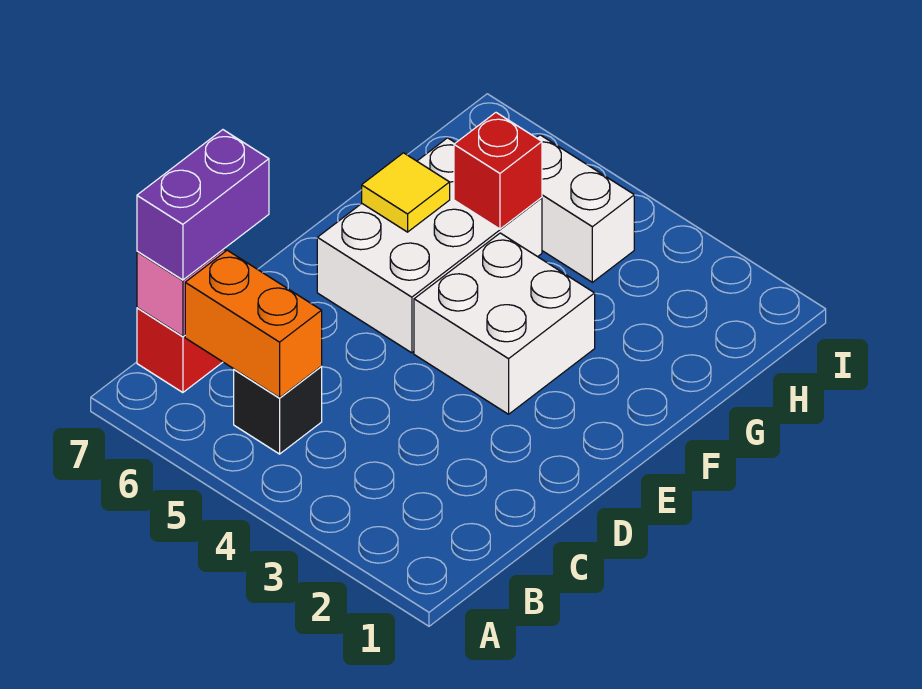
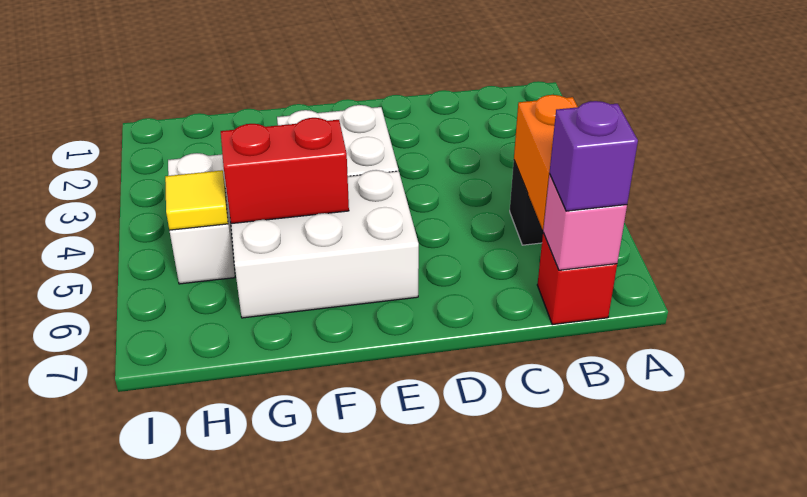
purple 1x2 brick [137,130,269,280] -> purple 1x1 brick [549,101,638,211]
yellow 1x1 tile [362,153,450,232] -> yellow 1x1 tile moved to [165,170,228,230]
red 1x1 brick [454,113,542,229] -> red 1x2 brick [221,118,349,224]

